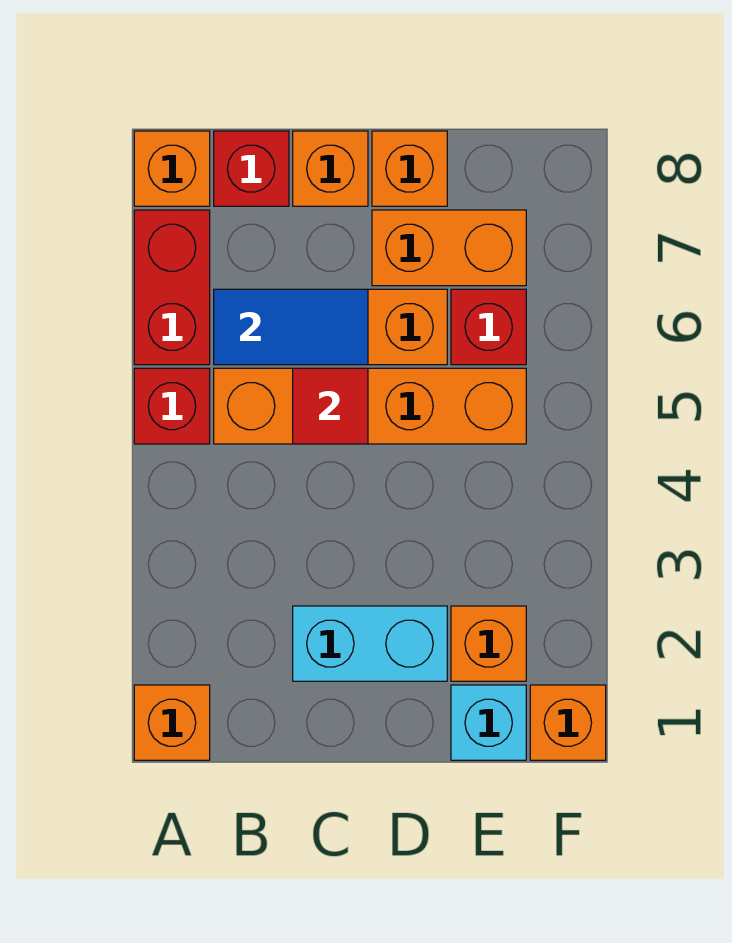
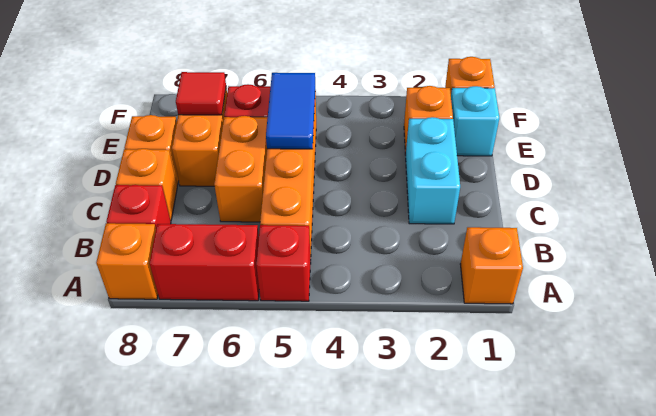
blue 1x2 tile [214,289,368,365] -> blue 1x2 tile moved to [266,73,315,149]
red 1x1 tile [293,368,368,444] -> red 1x1 tile moved to [176,72,226,115]

